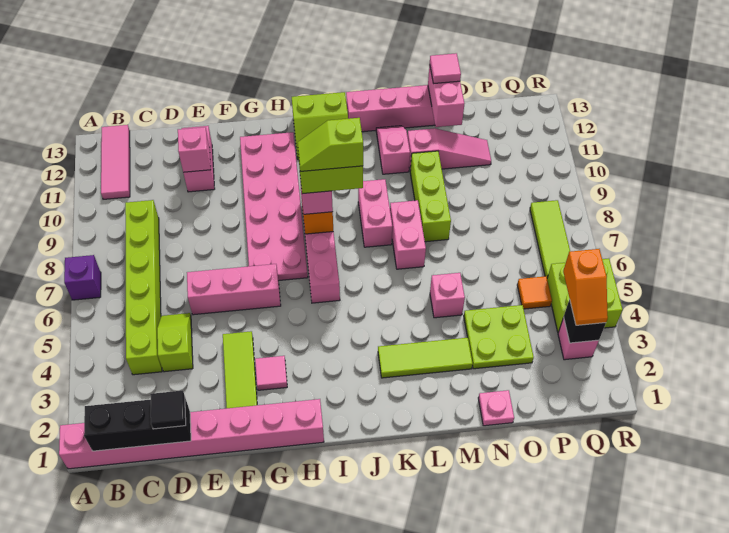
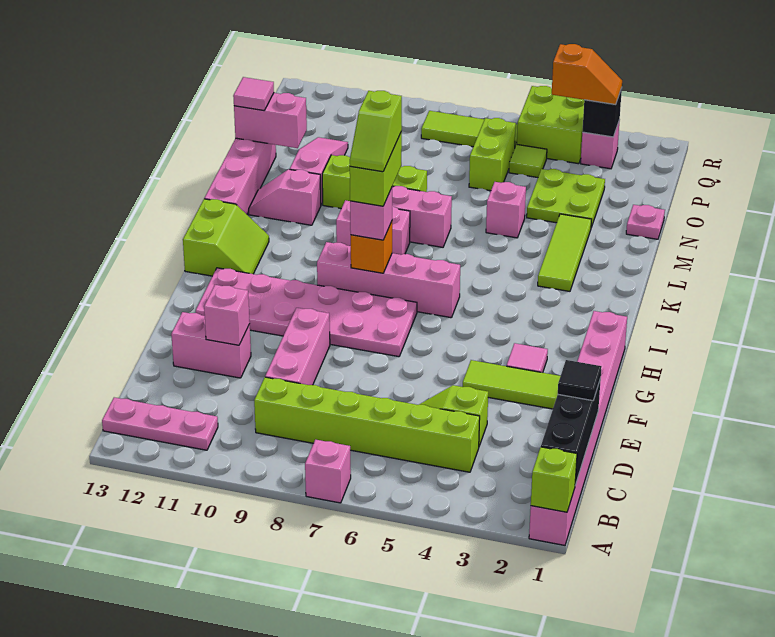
none -> lime 1x1 brick [531,447,577,512]
purple 1x1 brick [64,255,101,300] -> pink 1x1 brick [305,440,351,503]
pink 1x3 tile [101,125,130,199] -> pink 1x3 plate [102,397,218,450]
pink 1x3 brick [187,264,281,315] -> pink 1x3 brick moved to [265,308,330,385]
none -> lime 1x2 brick [469,118,516,191]
orange 1x1 tile [517,276,552,309] -> lime 1x1 tile [509,144,547,177]

